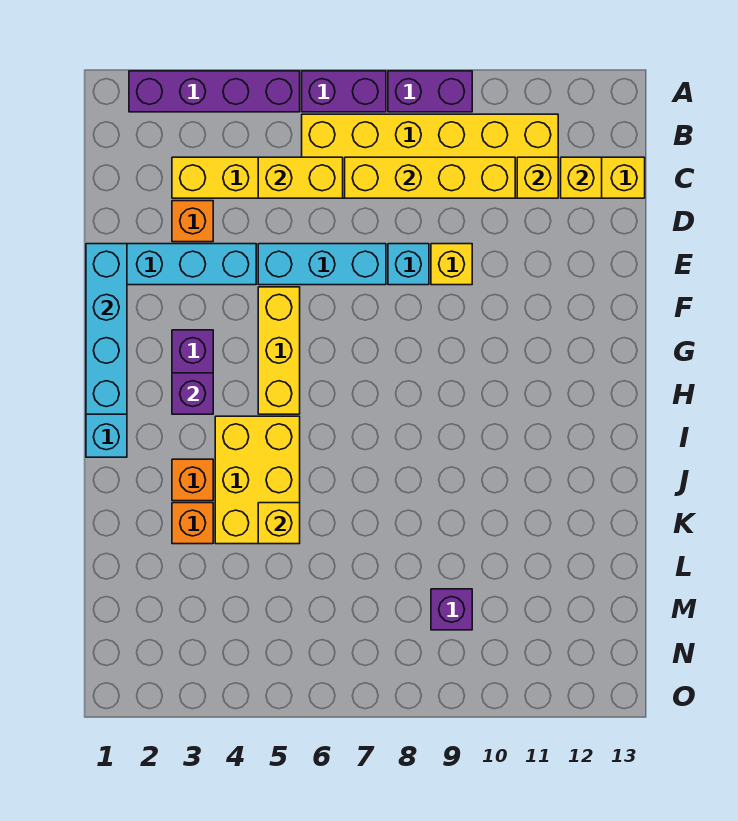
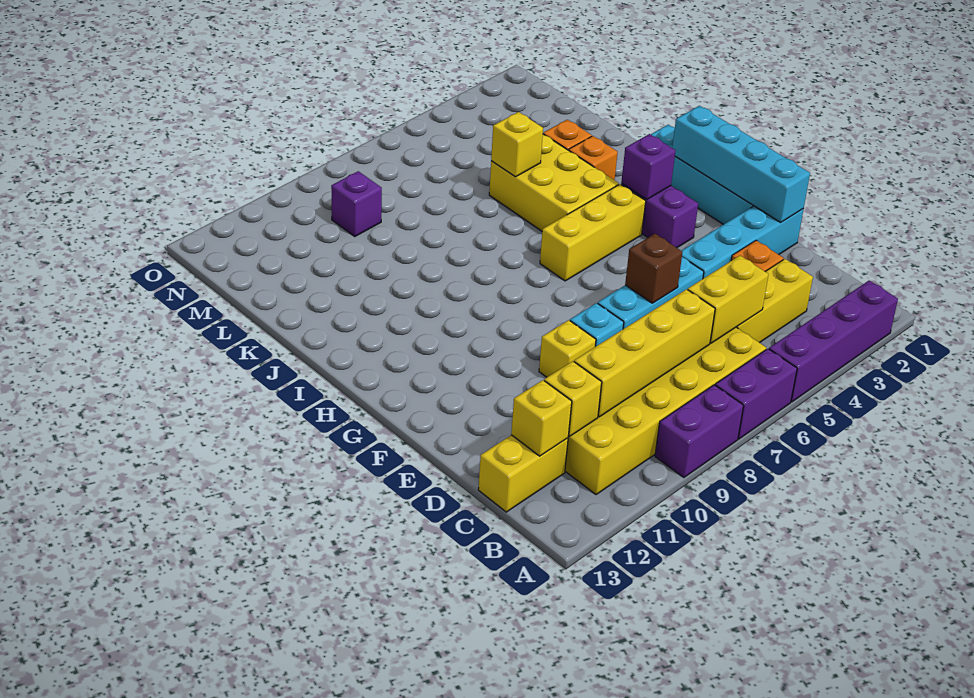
none -> brown 1x1 brick [625,234,682,303]
yellow 1x3 brick [258,287,300,414] -> yellow 1x3 brick turned to [540,184,646,281]

